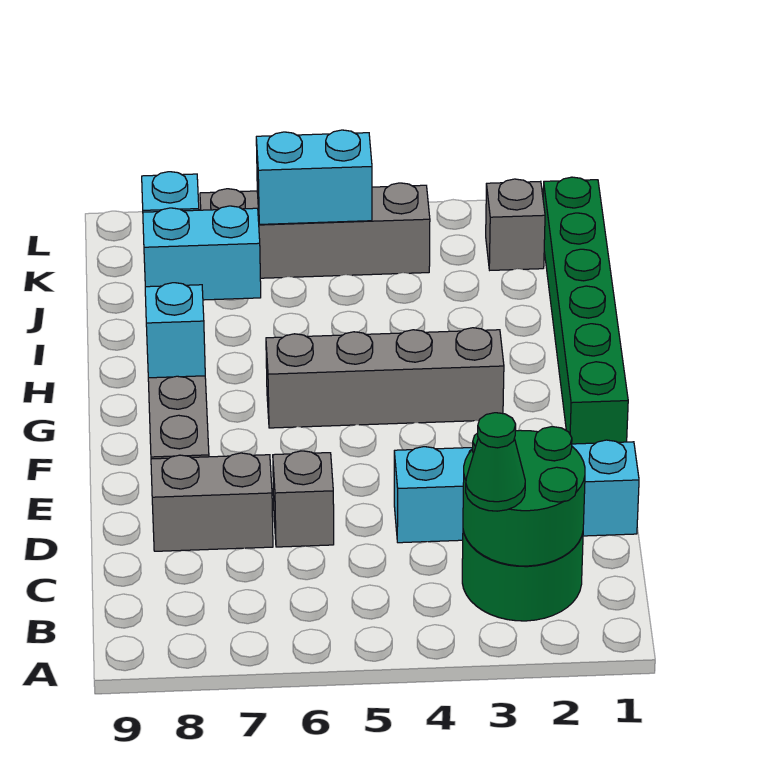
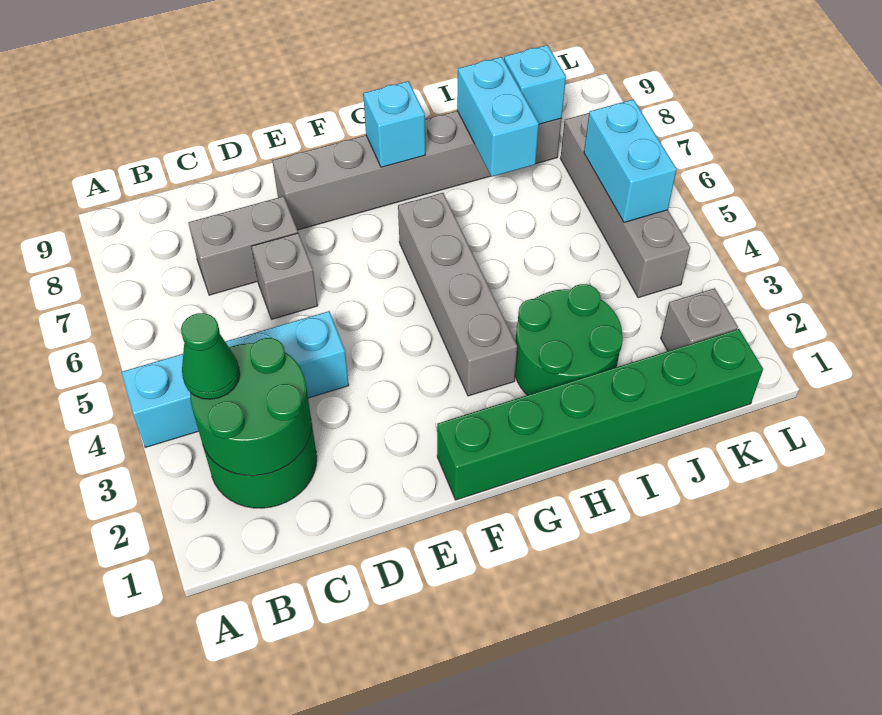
cyan 1x4 brick [394,440,639,543] -> cyan 1x4 brick turned to [121,311,349,447]
grey 1x2 brick [151,453,273,551] -> grey 1x2 brick turned to [188,196,298,295]
none -> green 2x2 round brick [515,284,623,395]

